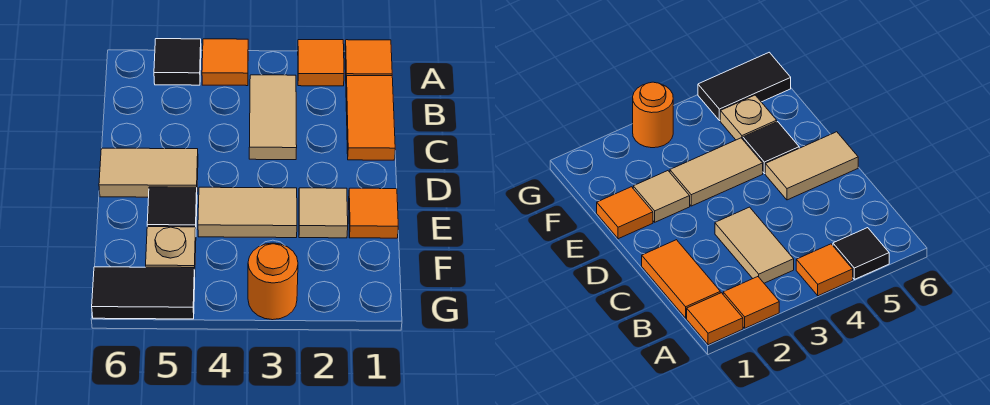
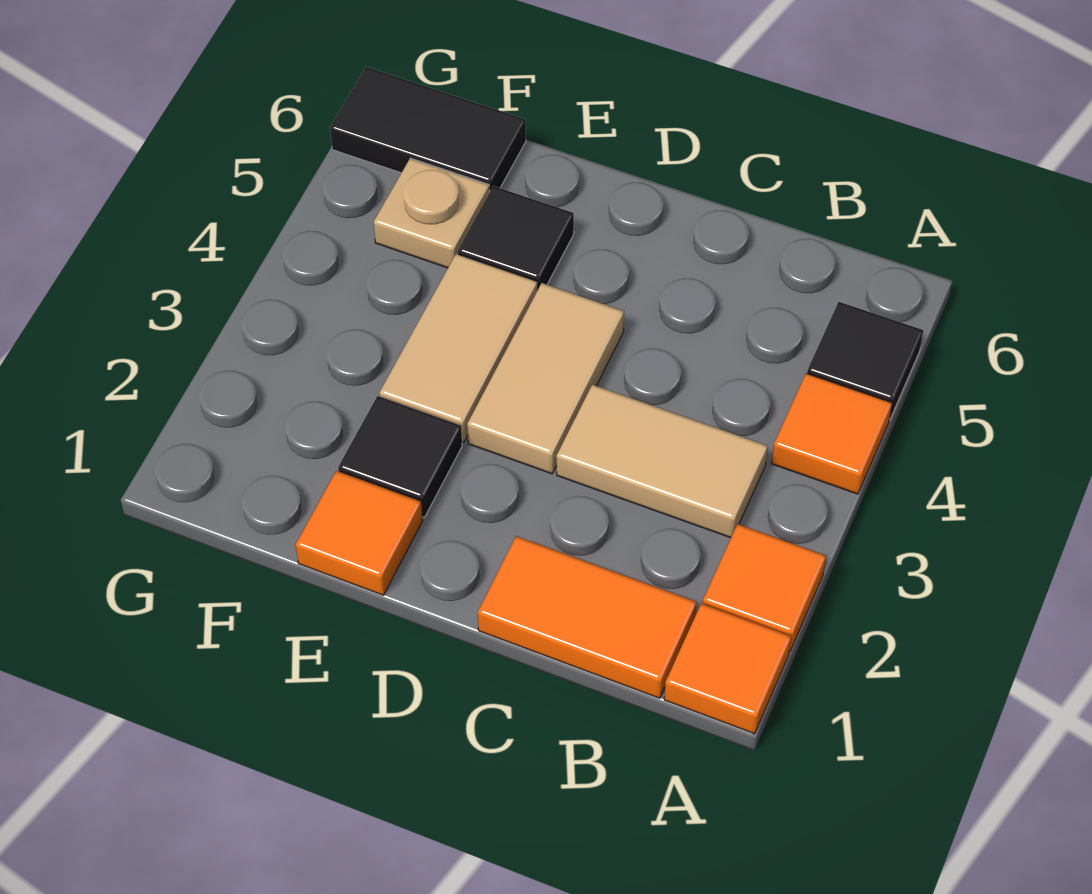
tan 1x2 tile [99,148,198,197] -> tan 1x2 tile moved to [467,283,624,474]
tan 1x1 tile [299,188,348,238] -> black 1x1 tile [338,396,462,517]
orange 1x1 round brick [248,243,298,320] -> none
black 1x2 tile [92,267,195,319] -> black 1x2 tile turned to [330,67,526,191]

